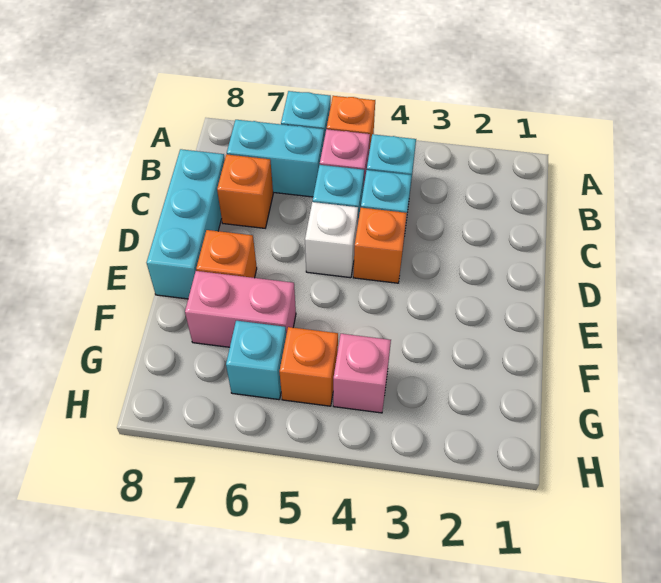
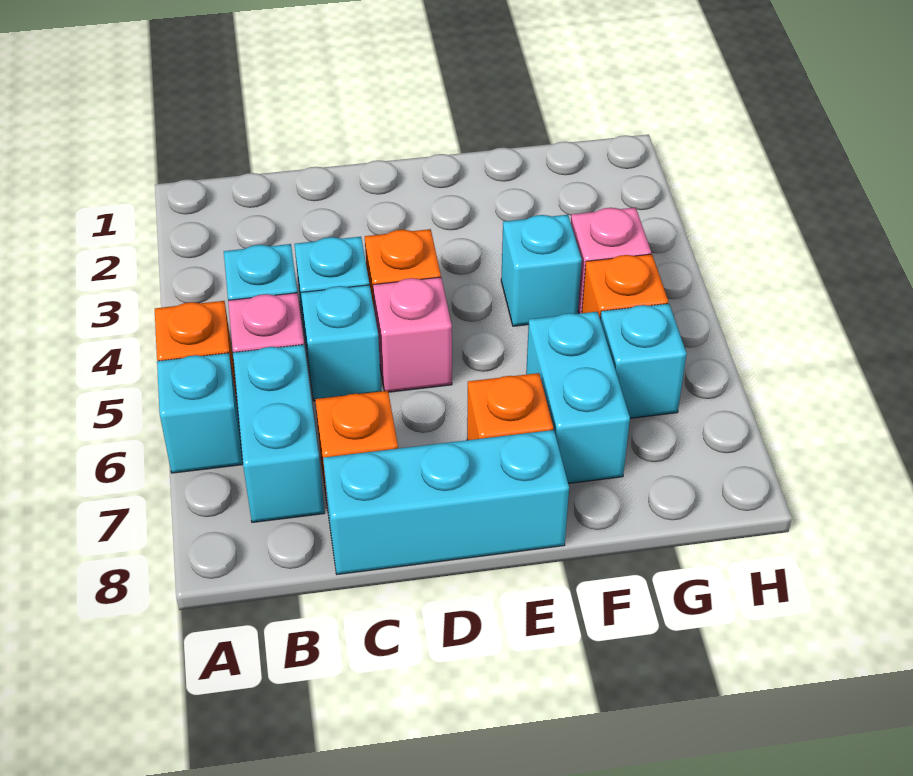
white 1x1 brick [305,202,358,278] -> pink 1x1 brick [373,277,452,392]
none -> cyan 1x1 brick [501,215,582,326]
pink 1x2 brick [185,271,296,347] -> cyan 1x2 brick [526,312,630,484]

